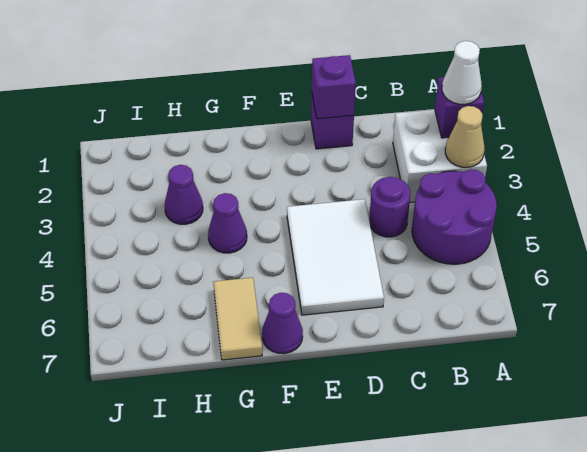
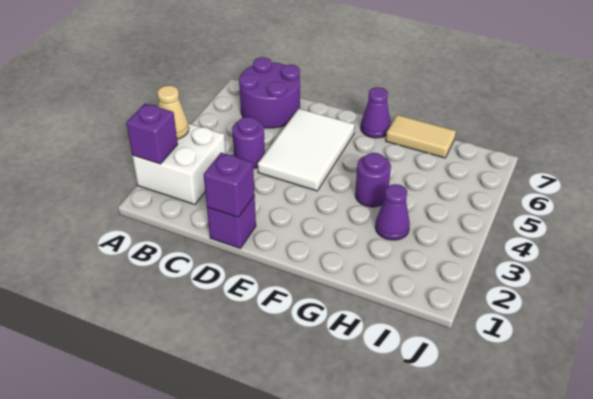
white 1x1 cone [442,41,482,104] -> none
purple 2x2 round brick [412,170,497,264] -> purple 2x2 round brick moved to [239,57,300,128]
purple 1x1 cone [208,193,247,253] -> purple 1x1 round brick [355,153,391,207]
tan 1x2 tile [213,278,262,360] -> tan 1x2 tile turned to [386,115,456,158]

